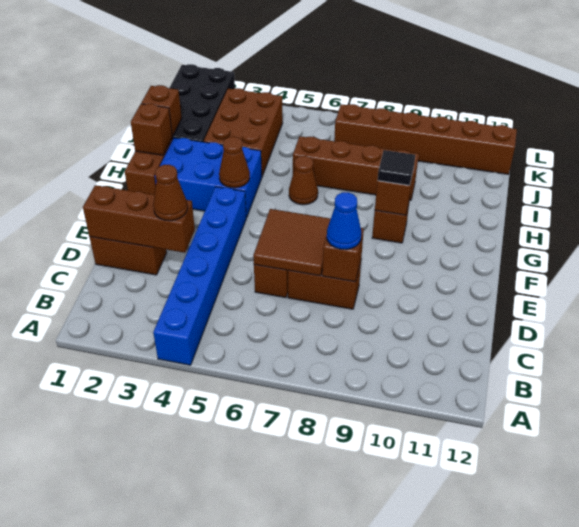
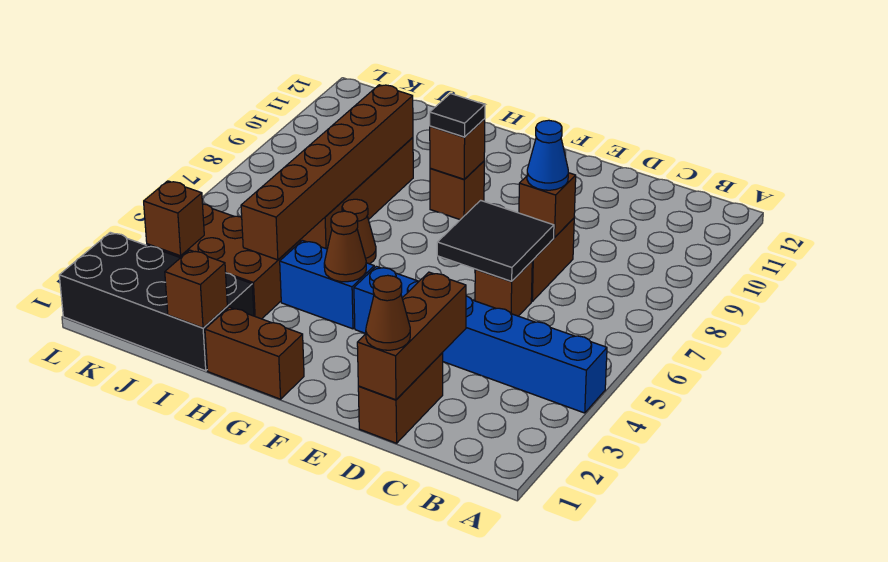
brown 1x1 cone [153,165,188,221] -> brown 1x1 cone moved to [366,275,410,350]
brown 2x2 tile [253,209,331,276] -> black 2x2 tile [437,200,554,281]
blue 2x3 brick [155,138,262,218] -> blue 1x2 brick [280,241,374,329]
brown 1x1 brick [131,104,172,155] -> brown 1x1 brick moved to [144,181,204,256]
brown 1x6 brick [334,104,517,174] -> brown 1x6 brick moved to [241,85,413,260]

